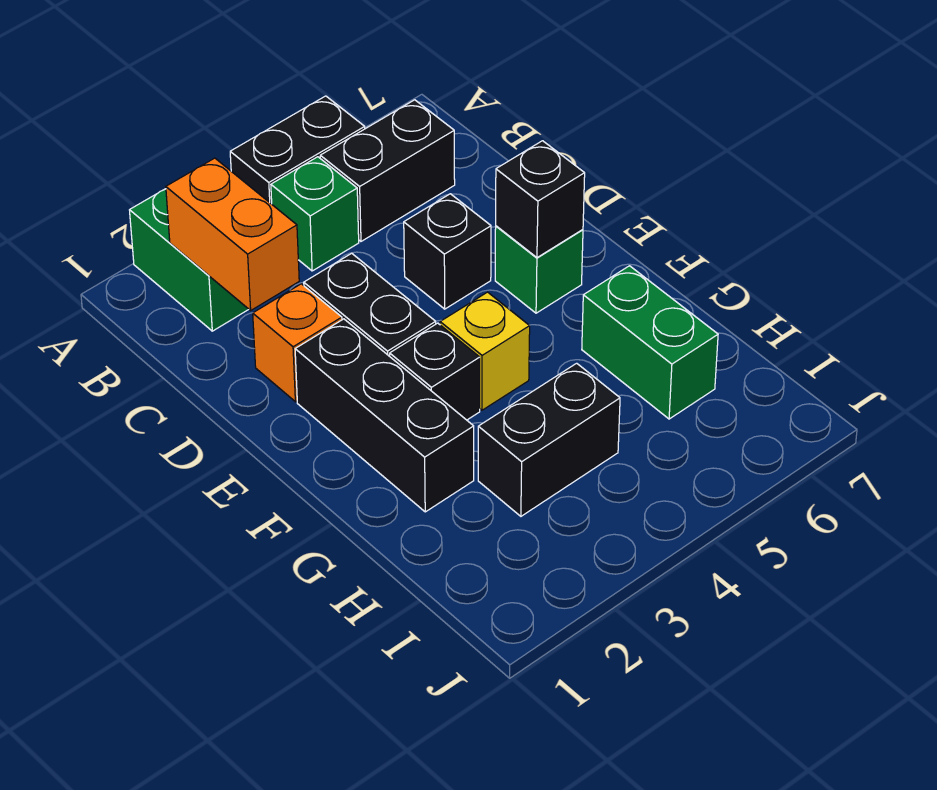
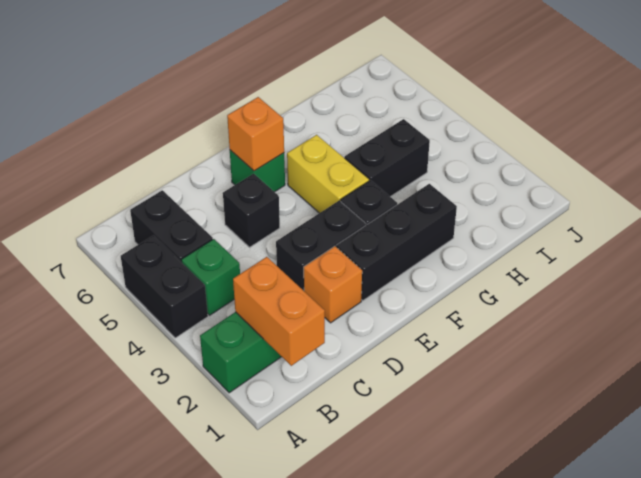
orange 1x2 brick [166,158,299,310] -> orange 1x2 brick turned to [233,257,325,366]
black 1x1 brick [496,141,585,258] -> orange 1x1 brick [227,97,284,171]
yellow 1x1 brick [440,292,530,410] -> yellow 1x2 brick [287,135,369,213]
green 1x2 brick [582,266,718,419] -> none
black 1x2 brick [478,363,620,516] -> black 1x2 brick turned to [345,119,430,197]

